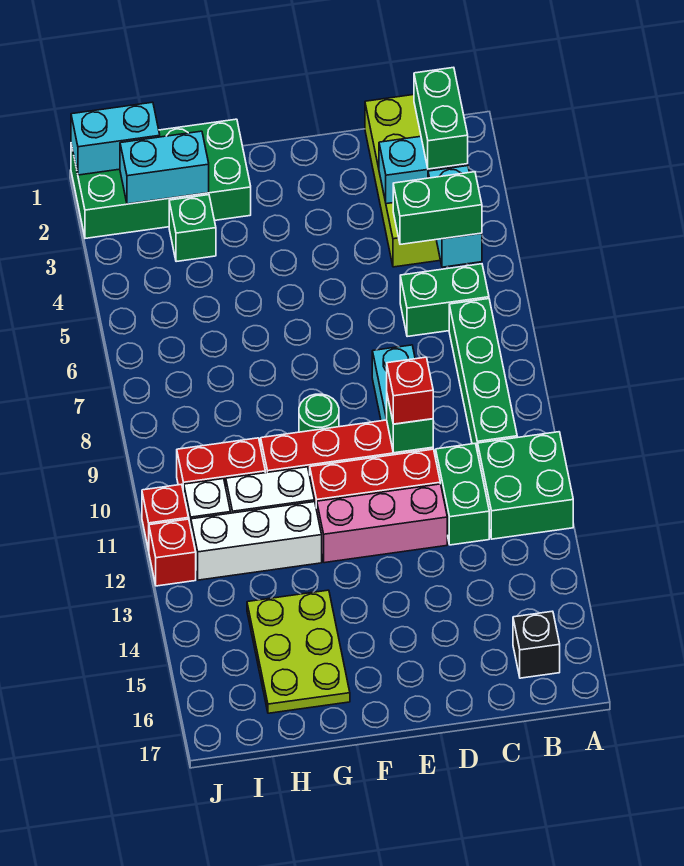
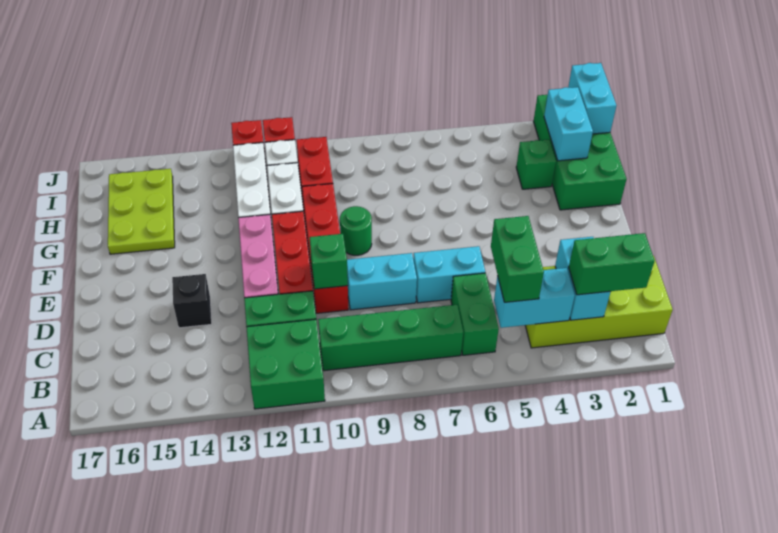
black 1x1 brick [513,611,560,678] -> black 1x1 brick moved to [172,274,212,328]
none -> cyan 1x2 brick [413,246,485,303]
red 1x1 brick [387,357,433,424] -> none
lime 2x3 plate [247,590,350,713] -> lime 2x3 plate turned to [108,169,175,254]

